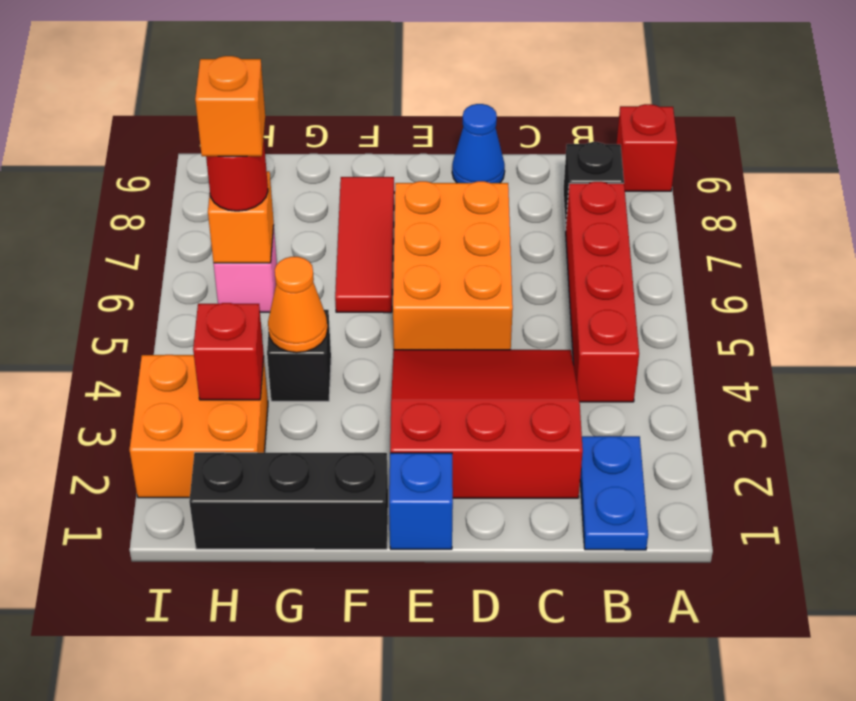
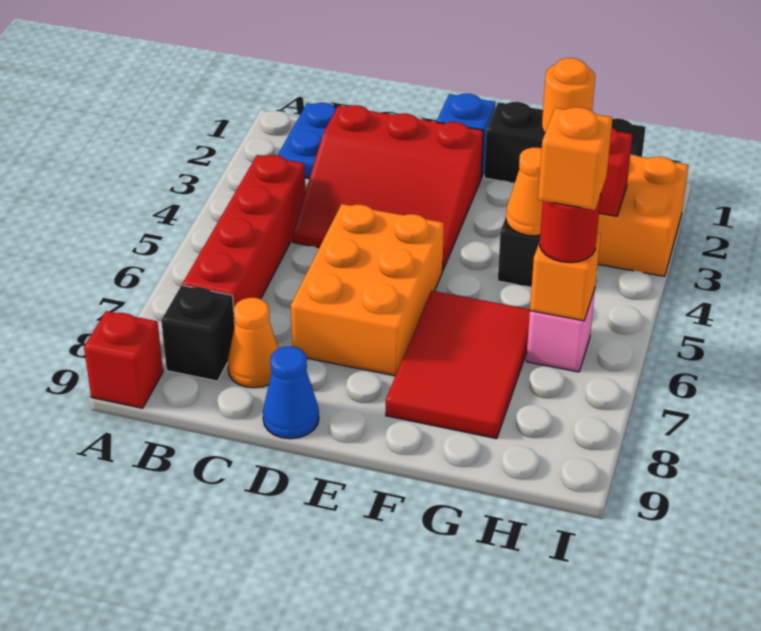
none -> orange 1x1 cone [227,298,279,388]
red 1x3 tile [335,177,394,313] -> red 2x3 tile [386,291,530,439]
none -> orange 1x1 round brick [542,58,595,133]

